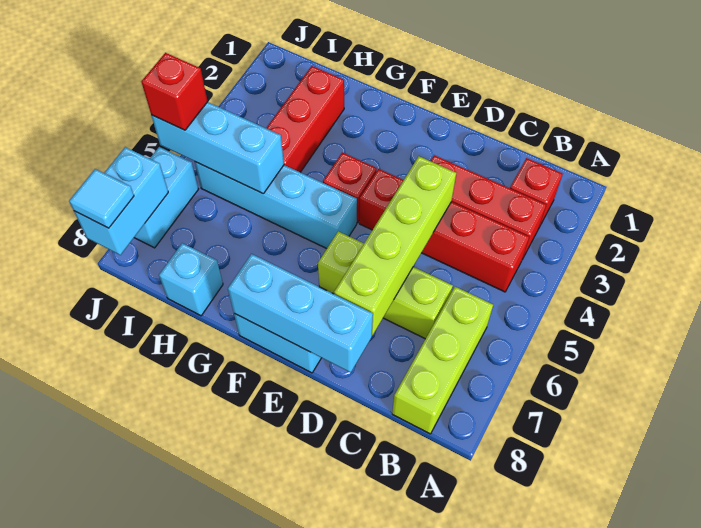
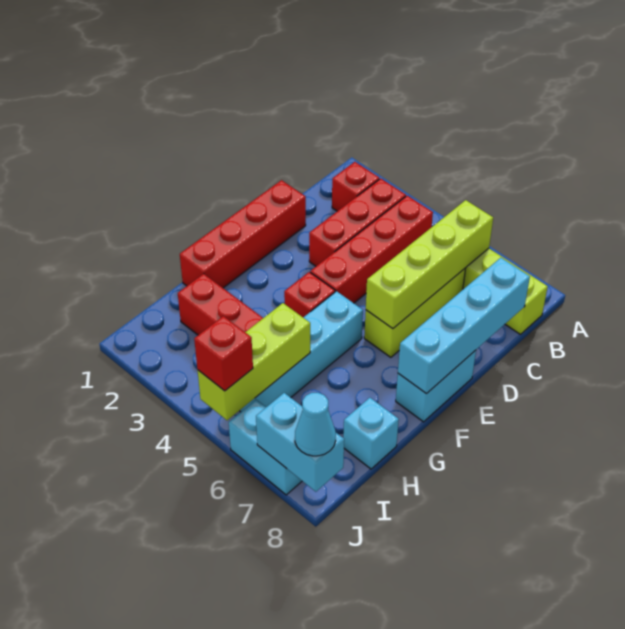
none -> red 1x4 brick [180,180,306,288]
lime 1x4 brick [334,156,456,335] -> lime 1x4 brick turned to [366,200,493,329]
cyan 1x3 brick [228,254,373,372] -> cyan 1x4 brick [398,258,530,394]
cyan 1x3 brick [151,102,284,193] -> lime 1x3 brick [198,303,310,420]
cyan 1x1 tile [69,169,134,228] -> cyan 1x1 cone [295,393,336,456]

